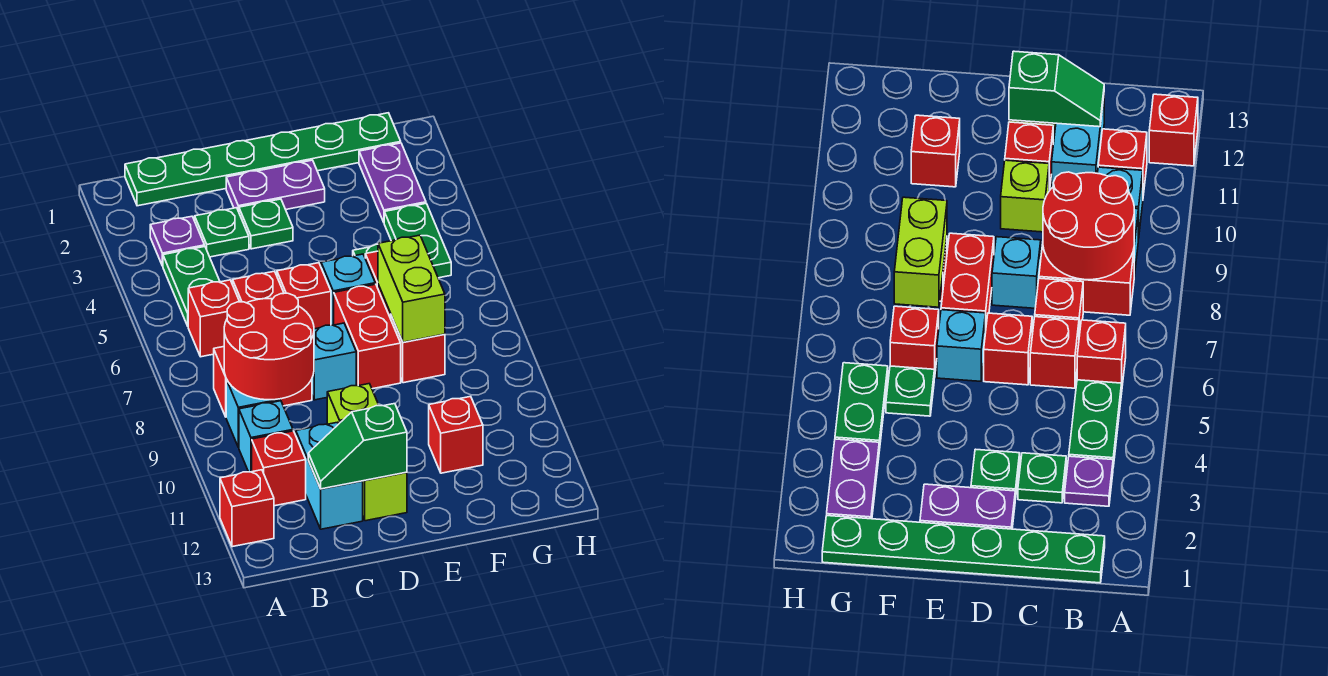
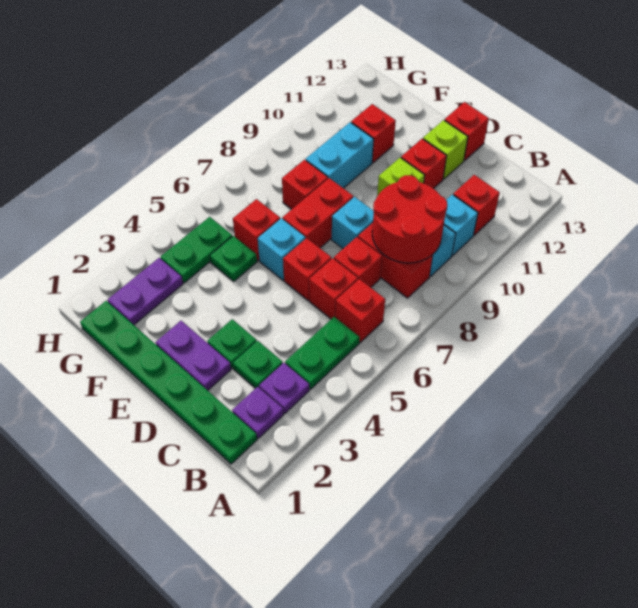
red 1x1 brick [220,470,274,547] -> red 1x1 brick moved to [444,102,489,161]
none -> purple 1x1 plate [232,387,284,438]
cyan 1x2 brick [296,422,363,529] -> cyan 1x2 brick moved to [306,122,374,188]
green 1x2 slope [308,404,407,489] -> none
lime 1x2 brick [378,235,445,342] -> none

